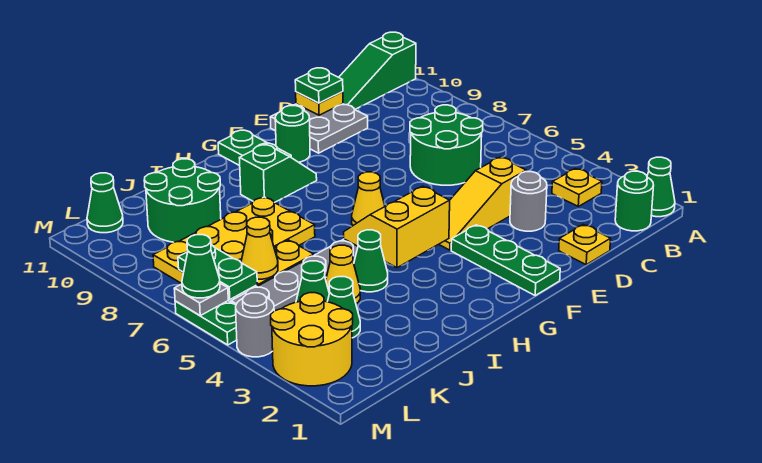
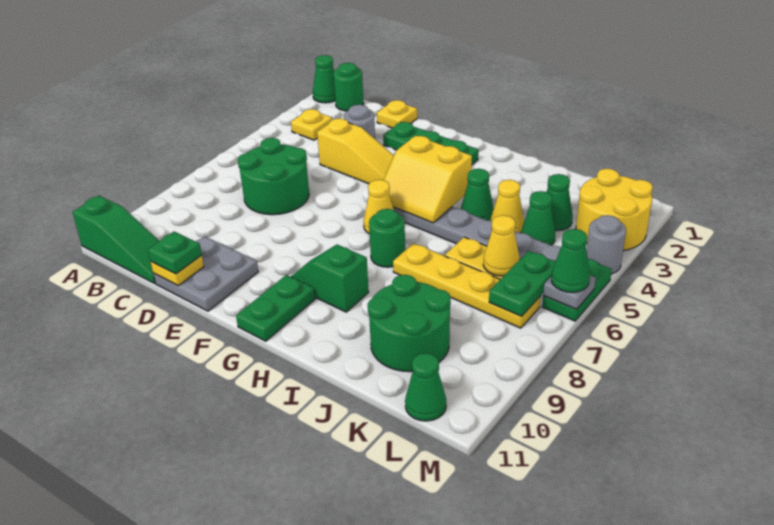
green 1x3 plate [451,225,560,295] -> green 1x3 plate turned to [383,122,478,164]
green 1x1 round brick [275,106,310,162] -> green 1x1 round brick moved to [369,209,405,267]
yellow 2x4 plate [153,197,315,284] -> yellow 1x4 plate [393,243,540,328]

